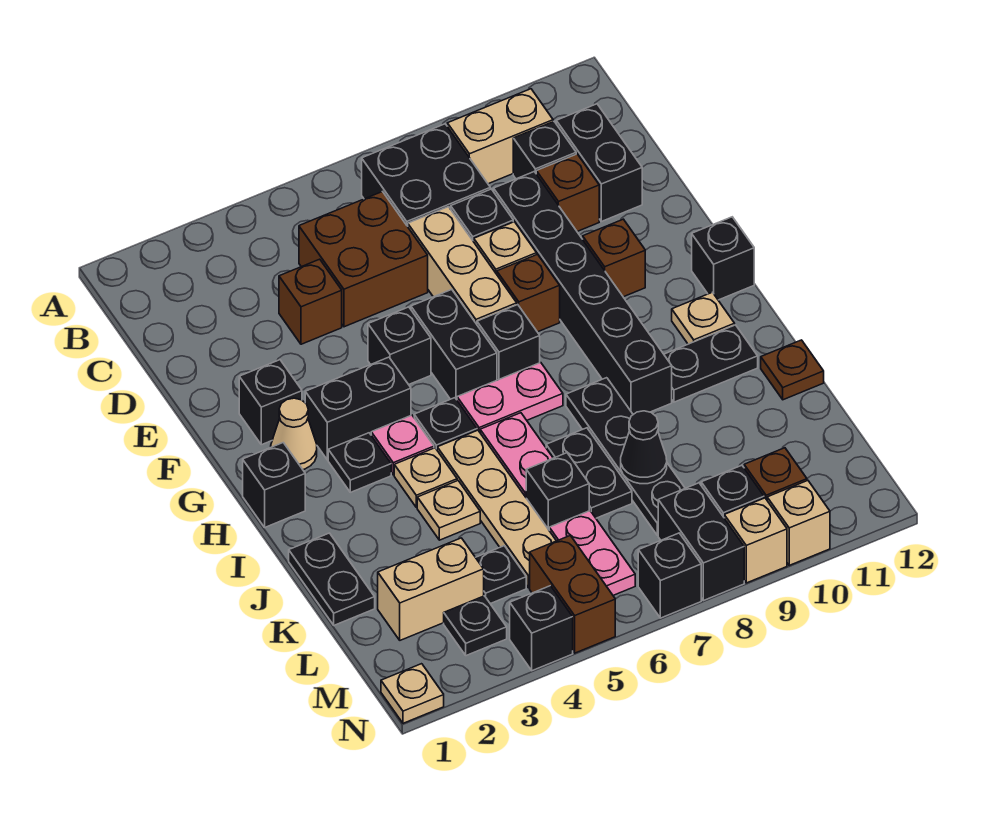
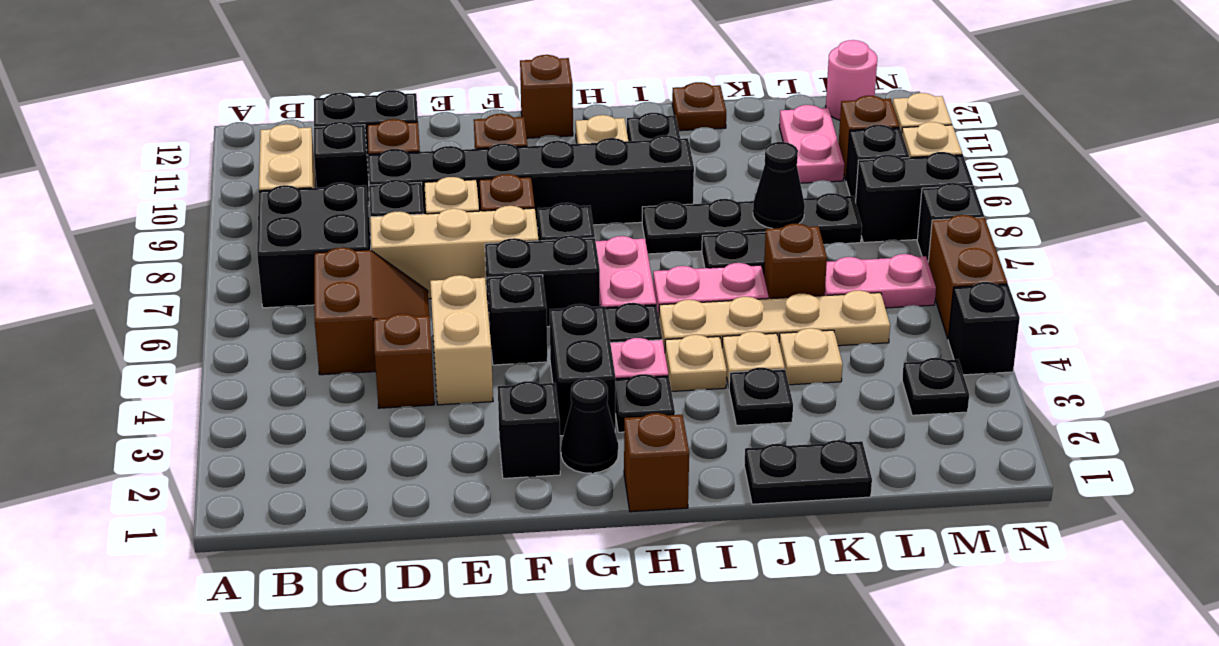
brown 2x2 brick [299,192,428,327] -> brown 2x2 slope [314,247,429,375]
tan 1x1 cone [271,398,317,470] -> black 1x1 cone [561,378,618,473]
black 1x1 brick [692,217,754,300] -> brown 1x1 brick [520,55,573,138]
black 1x1 brick [243,443,305,527] -> brown 1x1 brick [624,413,689,512]
black 1x1 brick [526,453,589,530] -> brown 1x1 brick [764,224,827,299]
tan 1x2 brick [378,538,484,640] -> tan 1x2 brick moved to [430,275,493,405]
black 1x1 plate [476,546,526,604] -> black 1x1 plate moved to [729,368,793,425]
none -> pink 1x2 plate [779,105,844,183]
brown 1x2 brick [530,535,615,653] -> brown 1x2 brick turned to [928,215,1007,339]
none -> pink 1x1 round brick [826,40,877,120]
tan 1x1 plate [381,664,444,723] -> tan 1x1 plate moved to [779,328,843,385]

